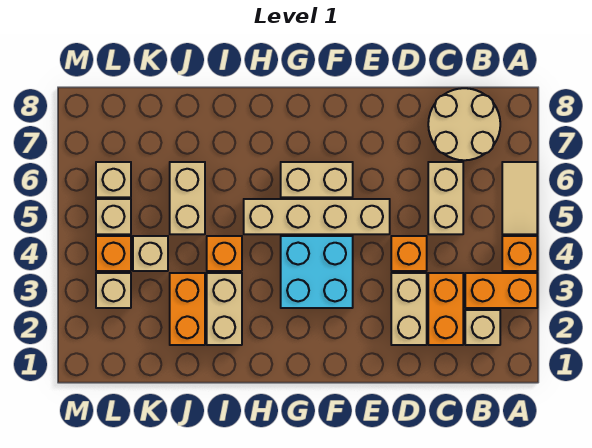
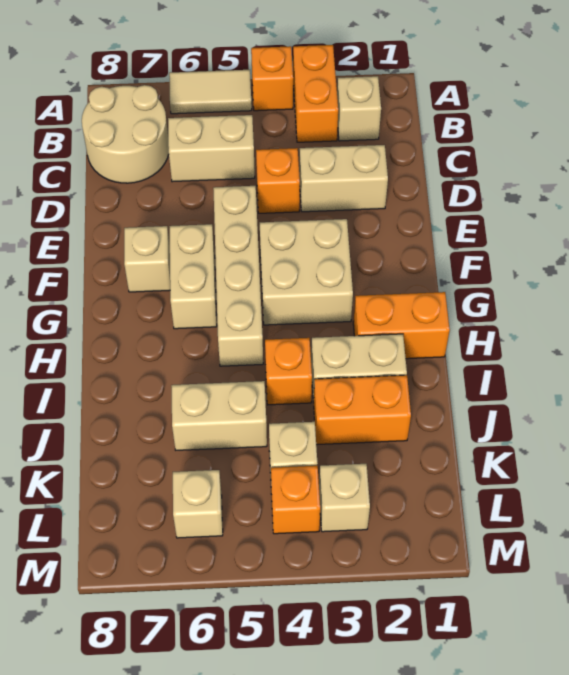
orange 1x2 brick [428,273,463,345] -> orange 1x2 brick moved to [353,292,450,359]
cyan 2x2 brick [281,236,353,308] -> tan 2x2 brick [260,219,353,325]
tan 1x1 brick [96,199,131,234] -> tan 1x1 brick moved to [124,226,170,292]

